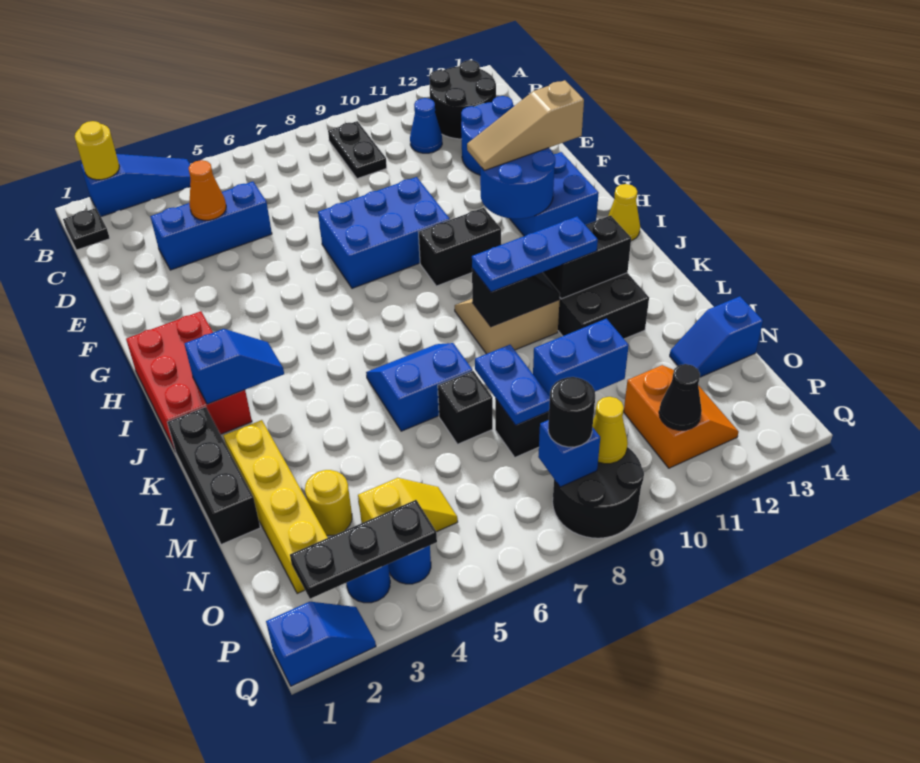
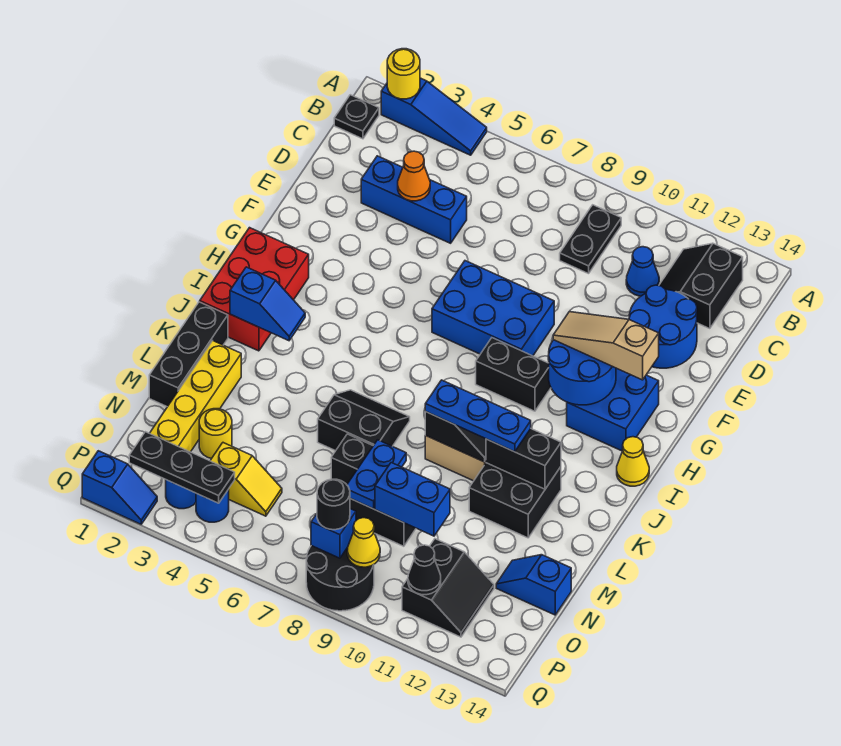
black 2x2 round brick [429,60,496,139] -> black 2x2 slope [659,243,743,329]
blue 2x2 slope [366,343,472,431] -> black 2x2 slope [318,390,410,451]
orange 2x2 slope [624,365,739,468] -> black 2x2 slope [402,539,494,637]

